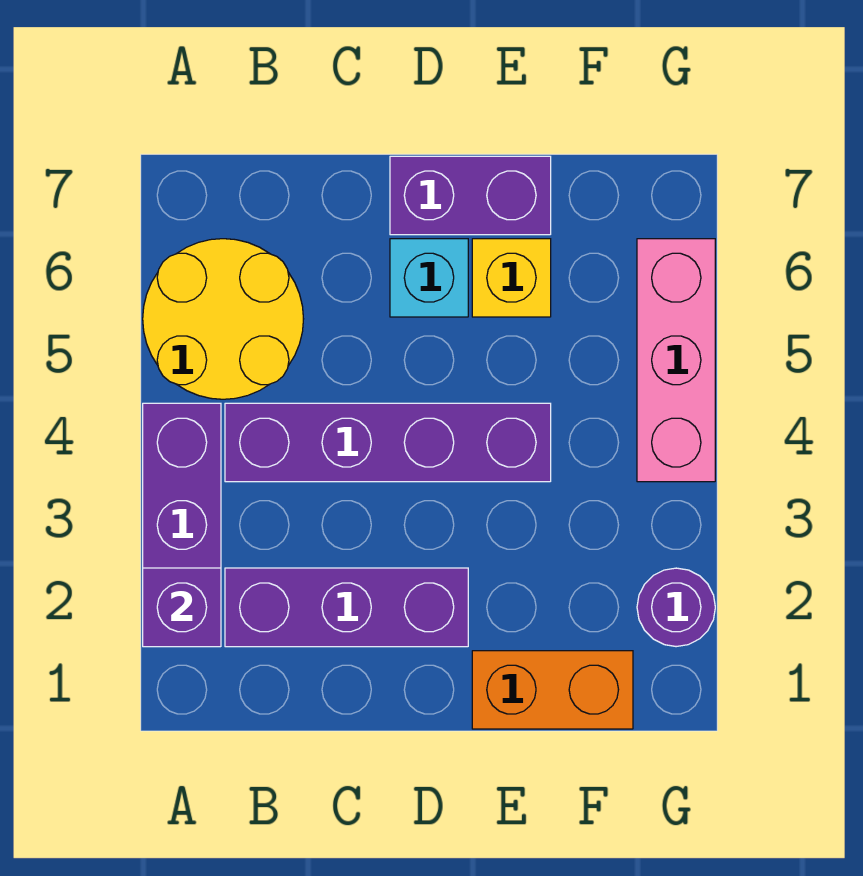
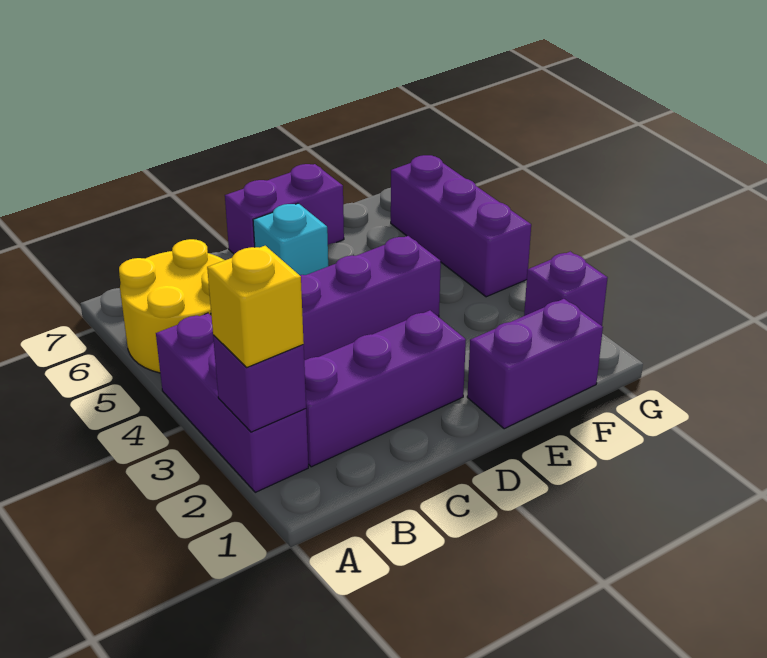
orange 1x2 brick [472,651,633,729] -> purple 1x2 brick [467,299,603,429]
yellow 1x1 brick [472,239,551,317] -> yellow 1x1 brick moved to [207,246,304,367]
purple 1x1 round brick [637,568,715,647] -> purple 1x1 brick [524,252,607,326]
pink 1x3 brick [637,239,715,482] -> purple 1x3 brick [391,155,531,297]

